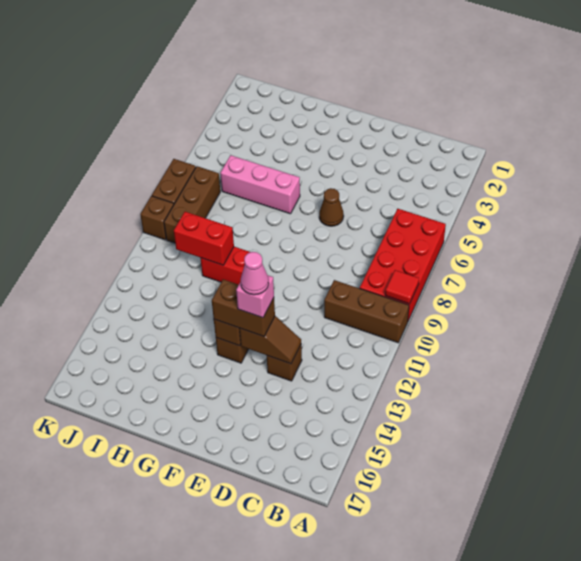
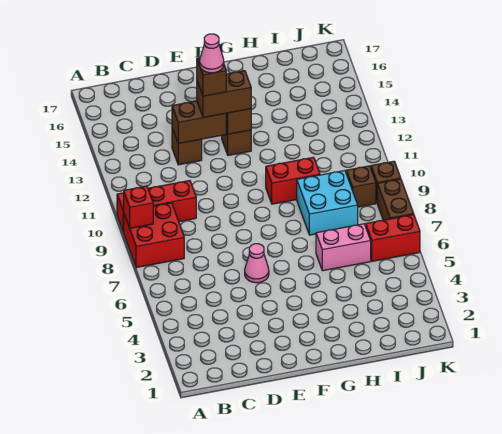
red 2x4 brick [360,209,446,321] -> red 2x2 brick [124,203,184,268]
red 1x1 tile [385,270,419,304] -> red 1x1 brick [124,186,153,228]
brown 1x3 brick [324,280,409,343] -> red 1x3 brick [117,181,196,232]
brown 1x2 slope [240,316,301,364] -> brown 1x2 brick [172,101,226,143]
brown 1x1 cone [319,188,344,226] -> pink 1x1 cone [245,244,269,283]
pink 1x1 brick [236,275,274,318] -> brown 1x1 brick [197,58,226,96]
pink 1x3 brick [220,155,300,214] -> pink 1x2 brick [316,224,371,271]
none -> cyan 2x2 brick [297,171,358,235]
red 1x2 brick [174,212,234,265] -> red 1x2 brick moved to [366,215,420,261]
brown 1x3 brick [164,166,220,243] -> brown 1x1 brick [346,166,376,207]

